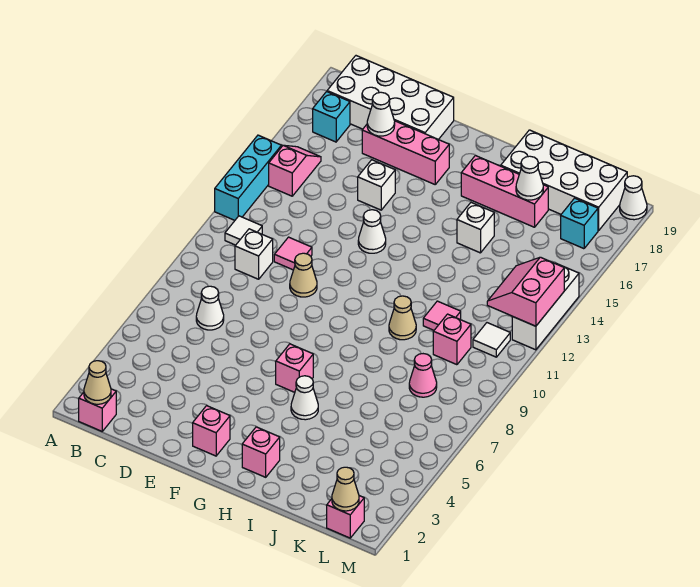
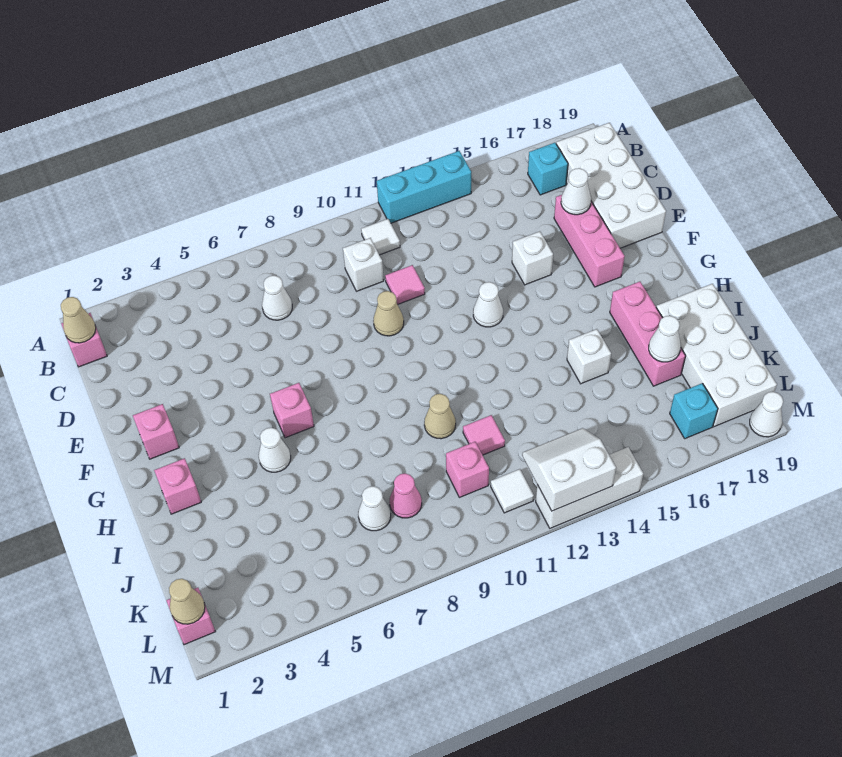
pink 1x2 slope [269,145,321,196] -> none
none -> white 1x1 cone [358,486,391,531]
pink 2x2 slope [487,257,564,326] -> white 2x2 slope [522,428,616,511]

